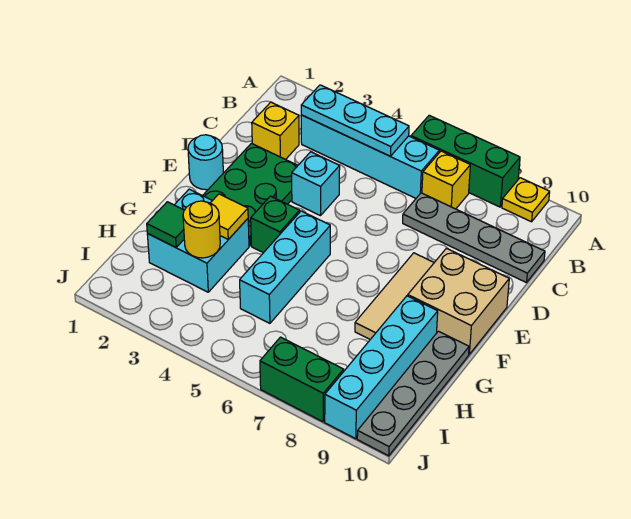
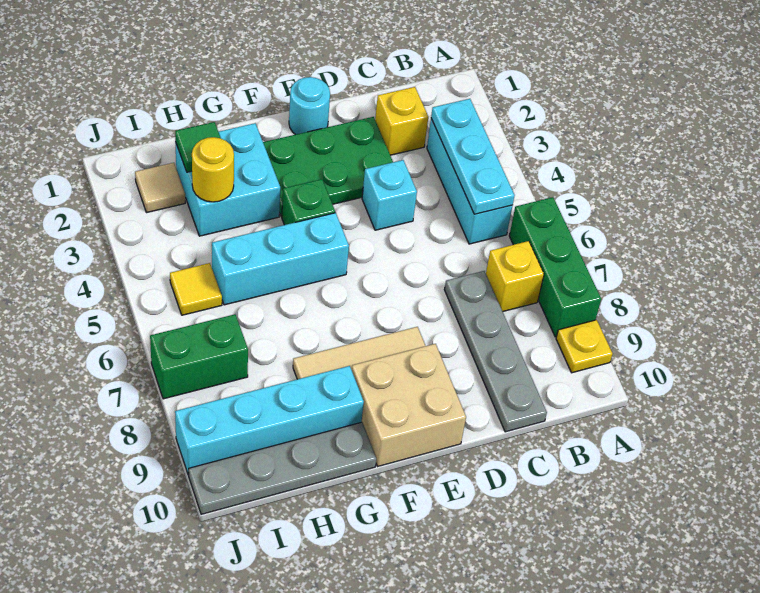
cyan 1x4 brick [301,115,439,198] -> cyan 1x3 brick [427,119,513,244]
yellow 1x1 tile [211,194,248,239] -> yellow 1x1 tile moved to [170,263,222,315]
none -> tan 1x1 tile [135,163,185,213]
green 1x2 brick [260,337,344,422] -> green 1x2 brick turned to [150,314,248,399]

